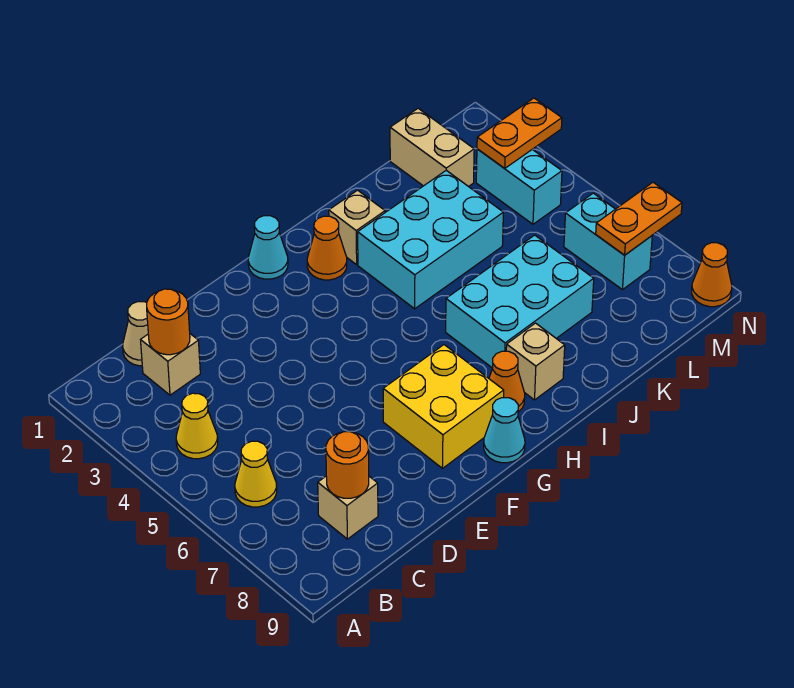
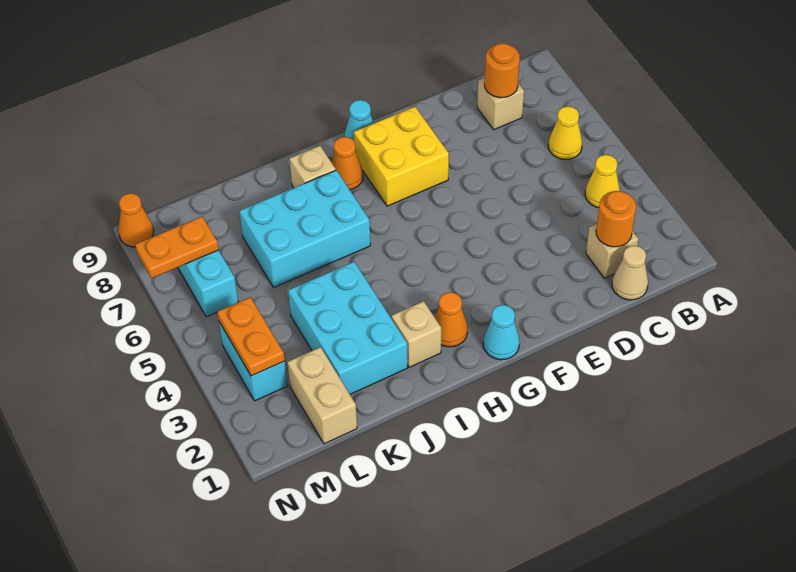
cyan 2x3 brick [358,170,503,309] -> cyan 2x3 brick turned to [288,262,408,394]
orange 1x2 plate [477,98,562,168] -> orange 1x2 plate turned to [217,297,285,376]

